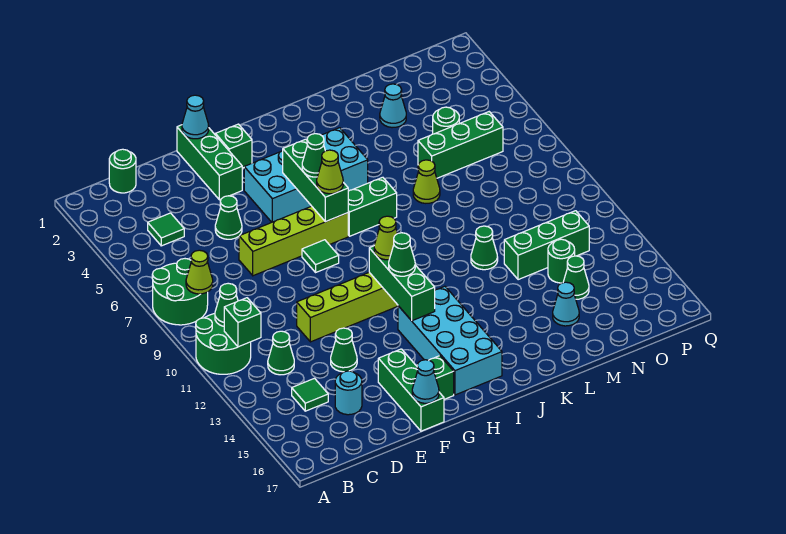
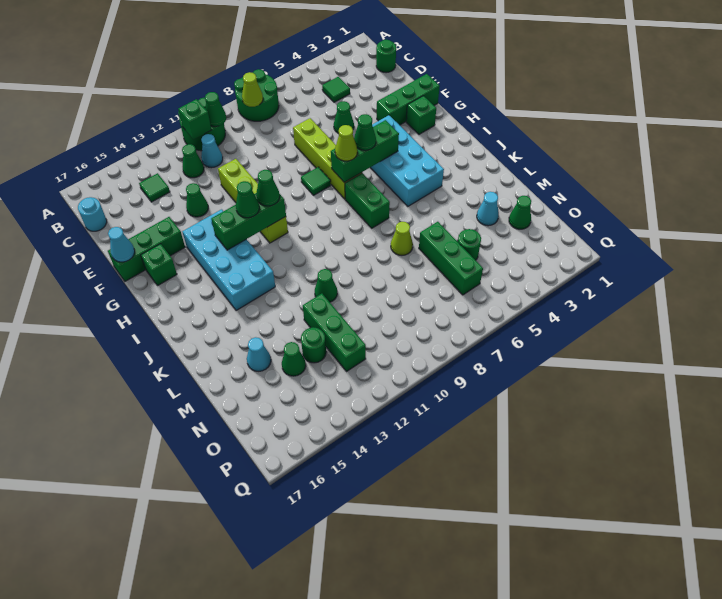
cyan 1x1 round brick [335,371,362,415] -> cyan 1x1 round brick moved to [78,197,107,231]
cyan 1x1 cone [182,95,209,139] -> cyan 1x1 cone moved to [201,134,223,168]
lime 1x1 cone [374,216,397,260] -> green 1x1 cone [256,170,280,206]
cyan 2x4 brick [398,286,502,395] -> cyan 2x4 brick turned to [182,209,275,311]
none -> green 1x1 cone [509,196,531,229]

